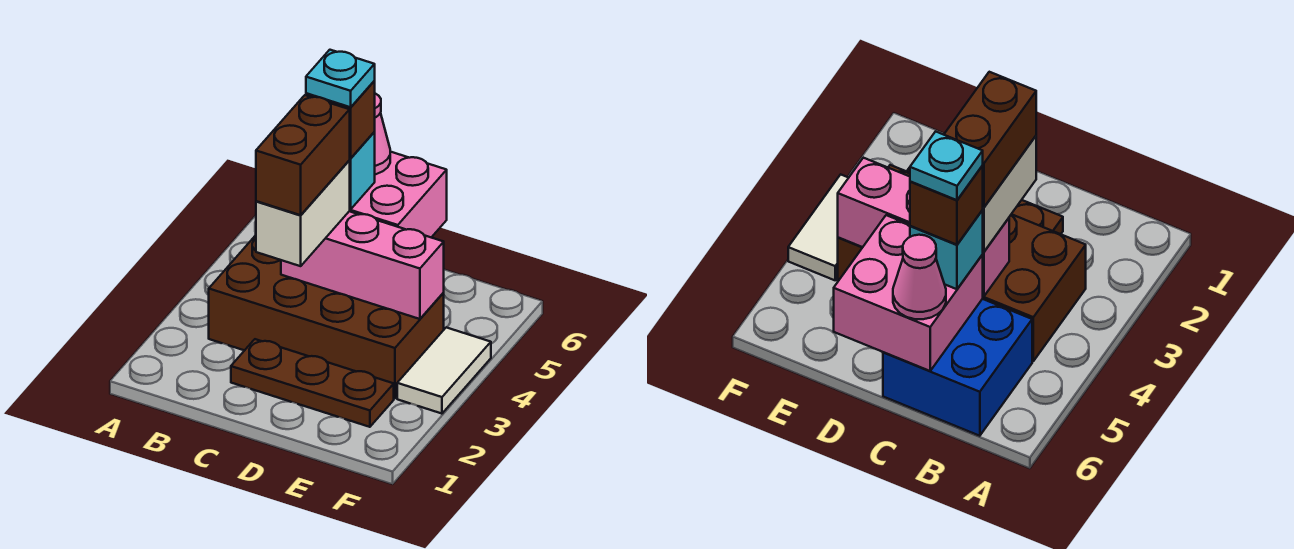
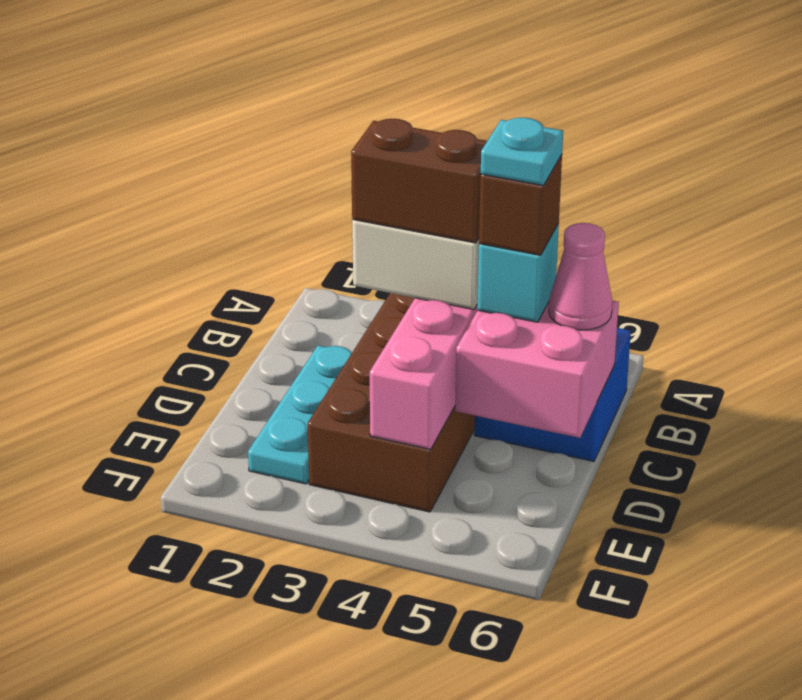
brown 1x3 plate [231,339,394,427] -> cyan 1x3 plate [248,346,352,484]
white 1x2 tile [397,327,491,414] -> none

